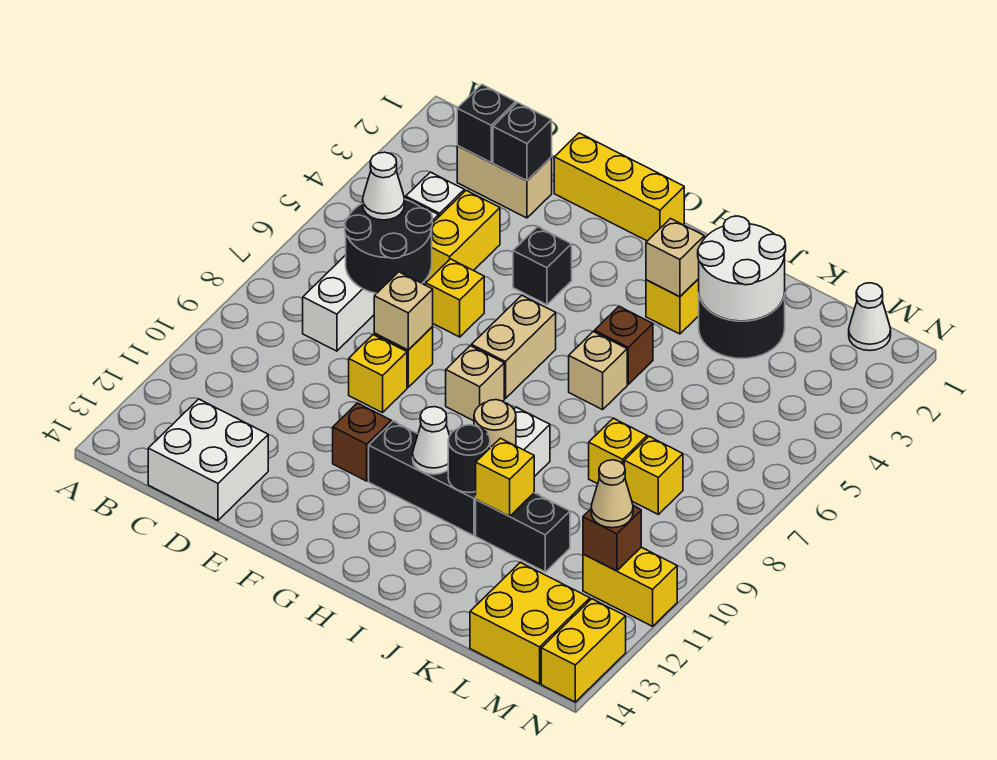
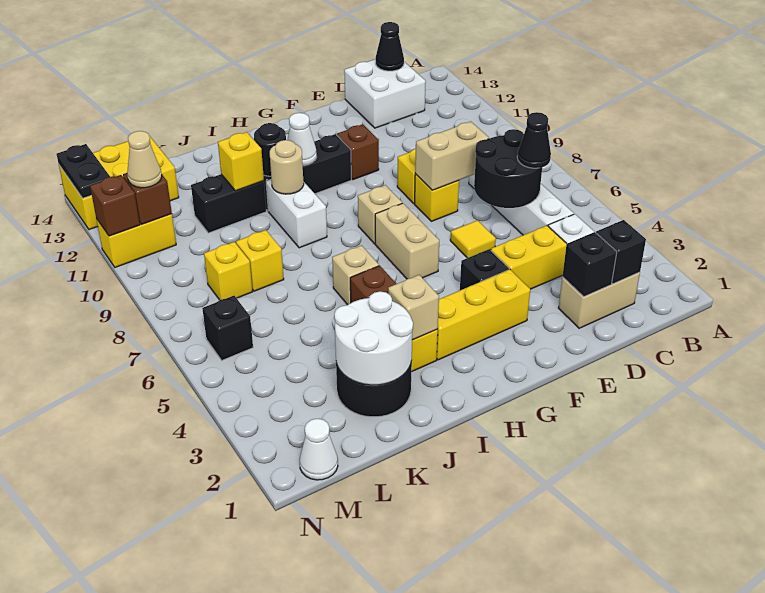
white 1x1 cone [363,152,405,220] -> black 1x1 cone [517,112,551,168]
none -> black 1x1 cone [376,22,404,71]
yellow 1x2 brick [425,190,500,282] -> yellow 1x2 brick turned to [491,226,567,289]
yellow 1x3 brick [554,133,684,241] -> yellow 1x3 brick moved to [437,270,530,360]
yellow 1x1 brick [426,259,484,337] -> yellow 1x1 tile [450,220,496,258]
tan 1x1 brick [374,272,433,350] -> tan 1x2 brick [415,122,489,190]
none -> black 1x1 brick [202,296,253,360]
none -> brown 1x1 brick [90,175,140,236]
none -> black 1x2 plate [57,144,110,198]

